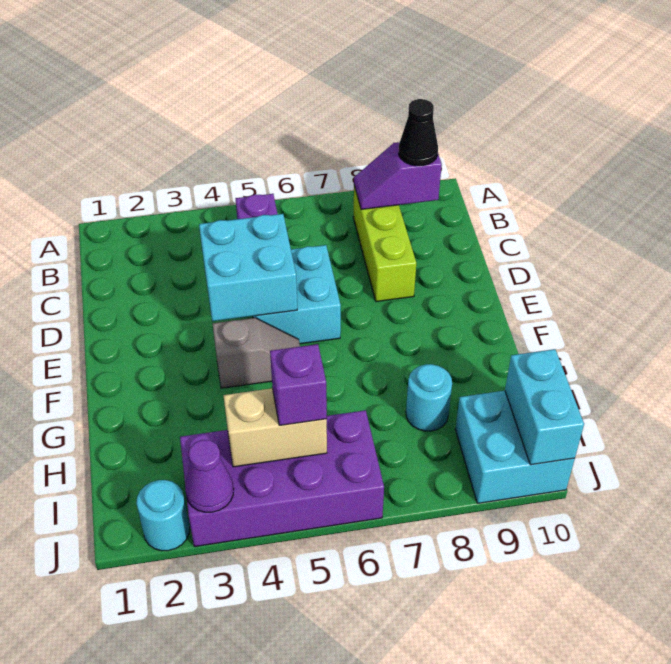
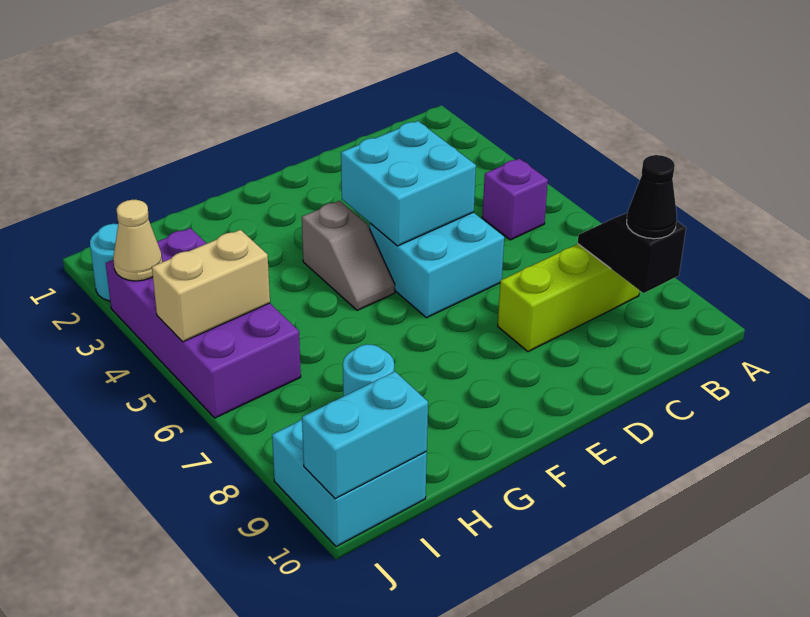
purple 1x2 slope [354,142,442,209] -> black 1x2 slope [578,213,686,293]
tan 1x2 brick [223,388,327,467] -> tan 1x2 brick turned to [152,230,270,342]
purple 1x1 brick [270,344,327,425] -> none
purple 1x1 cone [185,440,234,512] -> tan 1x1 cone [113,200,162,281]

